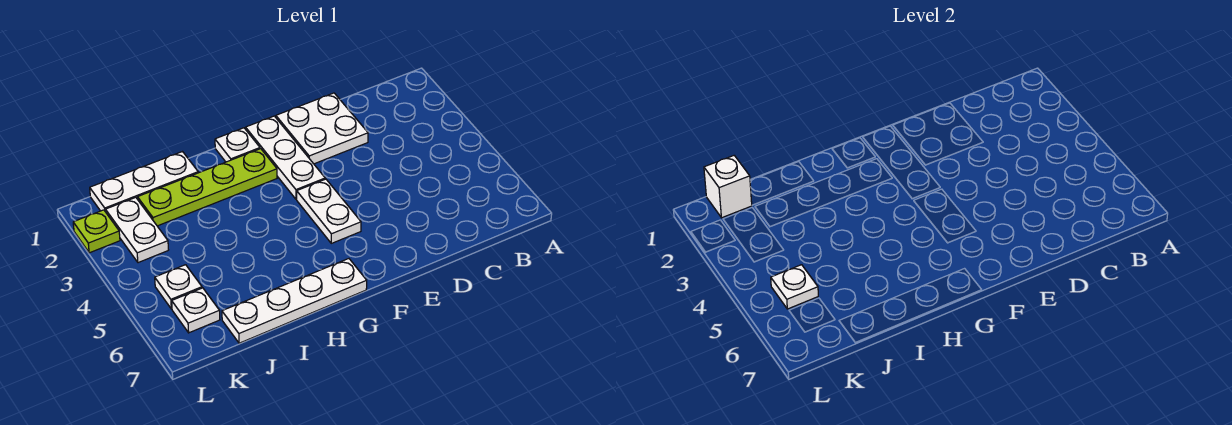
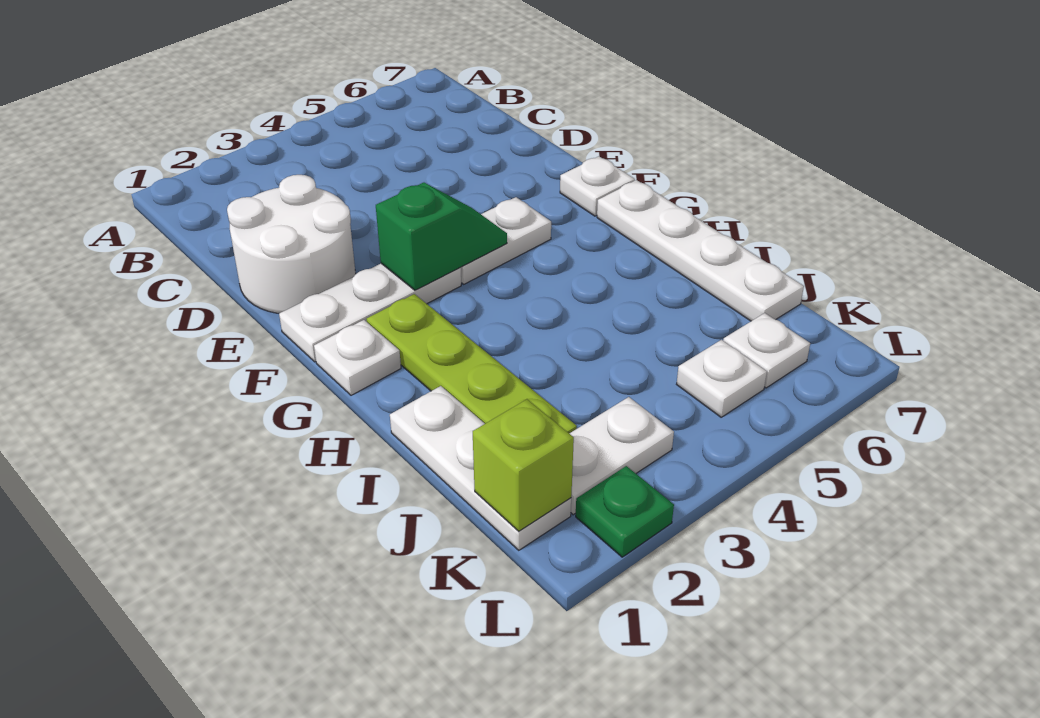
white 2x2 plate [276,93,368,164] -> white 2x2 round brick [227,175,356,313]
none -> green 1x2 slope [376,183,507,290]
white 1x1 brick [704,156,752,218] -> lime 1x1 brick [473,399,574,531]
white 1x1 plate [771,265,818,309] -> white 1x1 plate moved to [560,156,635,216]
lime 1x1 plate [73,210,120,253] -> green 1x1 plate [576,466,674,557]

